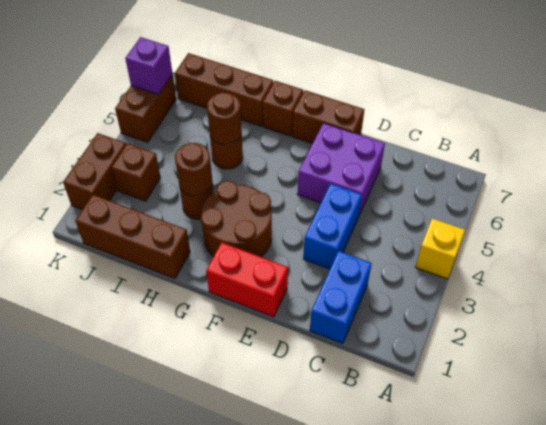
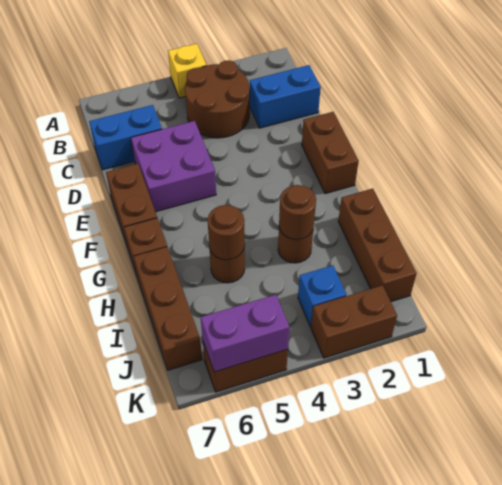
blue 1x2 brick [303,184,362,269] -> blue 1x2 brick moved to [89,105,162,170]
red 1x2 brick [206,243,288,317] -> brown 1x2 brick [302,112,359,194]
brown 2x2 round brick [201,181,272,257] -> brown 2x2 round brick moved to [185,60,250,138]
brown 1x1 brick [111,144,161,201] -> blue 1x1 brick [298,265,346,326]
purple 1x1 brick [125,37,172,94] -> purple 1x2 brick [201,295,289,372]

